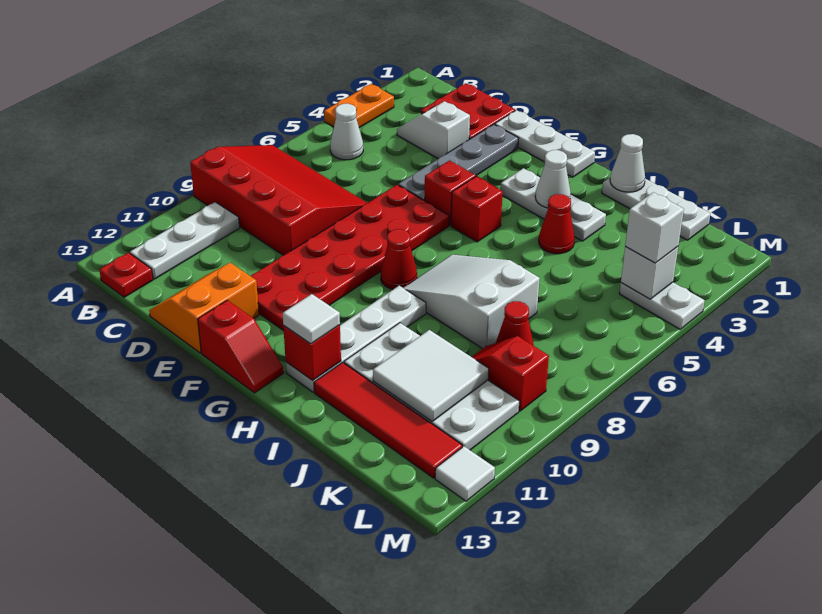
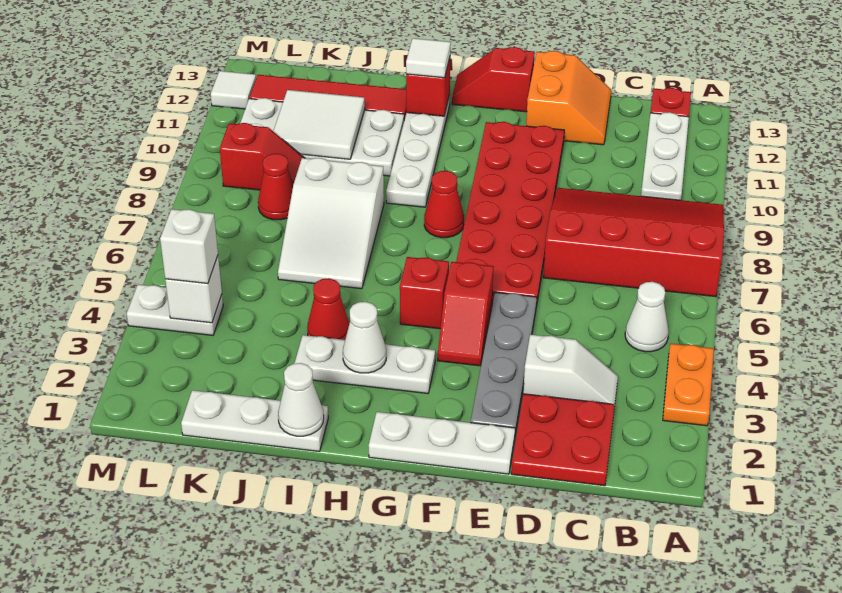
red 3x4 slope [190,145,367,255] -> red 3x4 slope turned to [543,188,724,297]
white 2x3 slope [403,255,540,349] -> white 2x3 slope turned to [278,158,384,289]

